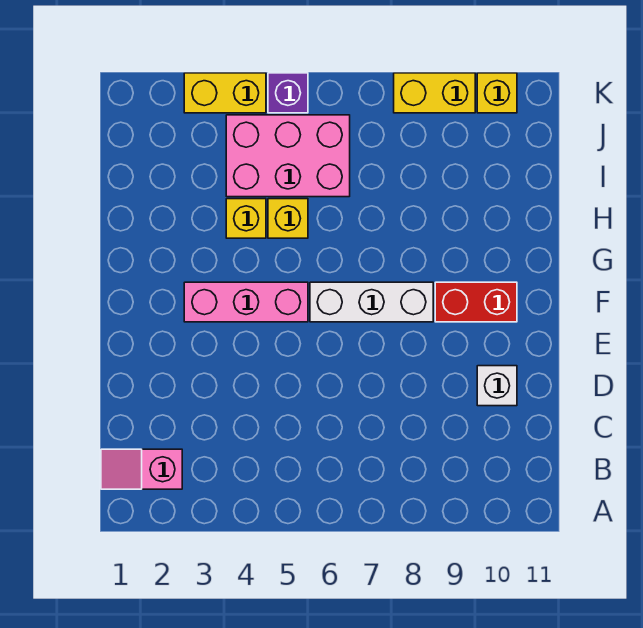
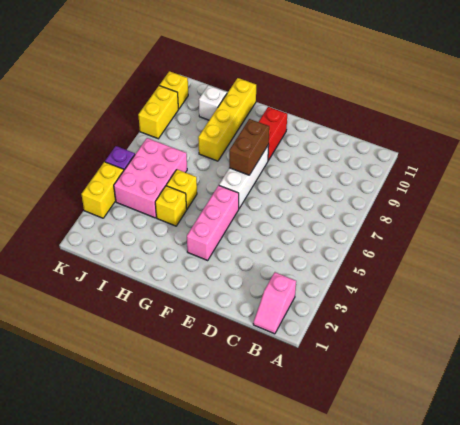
white 1x1 brick [477,366,517,406] -> white 1x1 brick moved to [199,85,227,120]
none -> brown 1x2 brick [229,119,269,175]
none -> yellow 1x4 brick [198,78,256,161]

